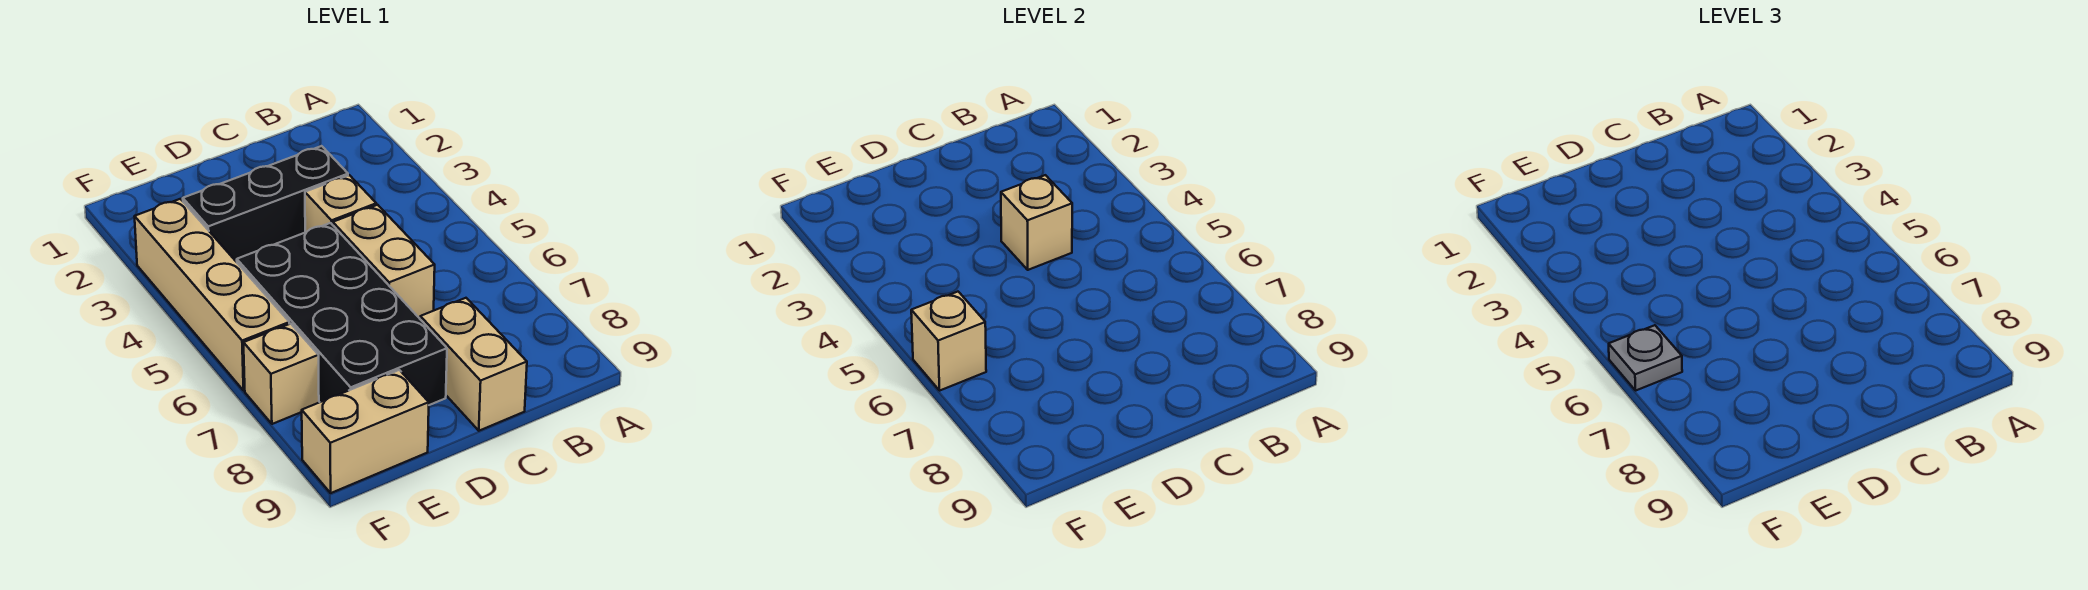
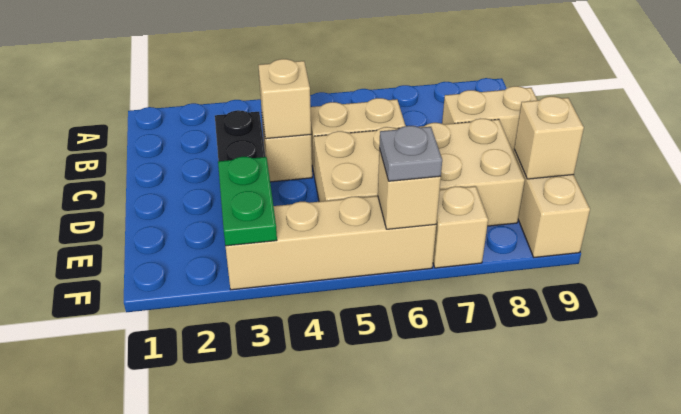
black 2x4 brick [237,223,447,405] -> tan 2x4 brick [314,118,525,226]
none -> green 1x2 plate [218,157,277,246]
none -> tan 1x1 brick [514,96,584,179]

